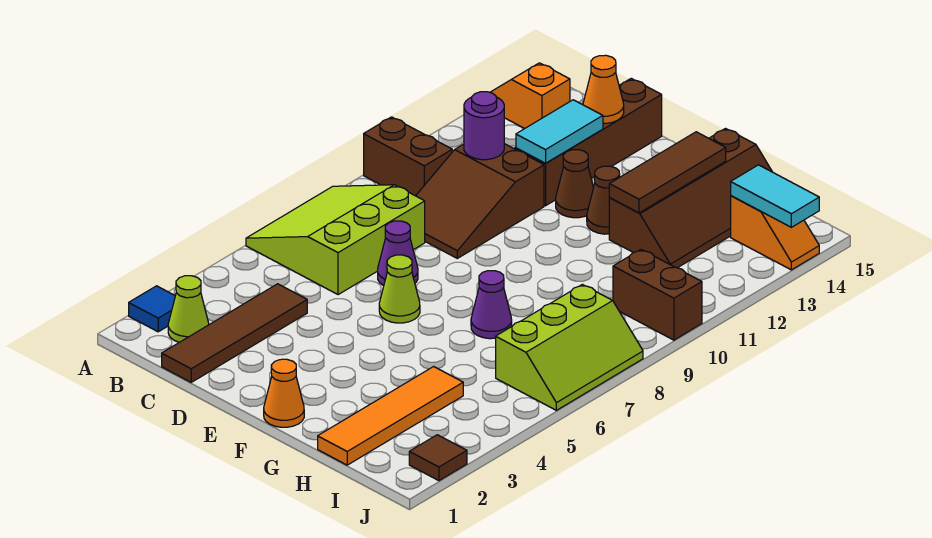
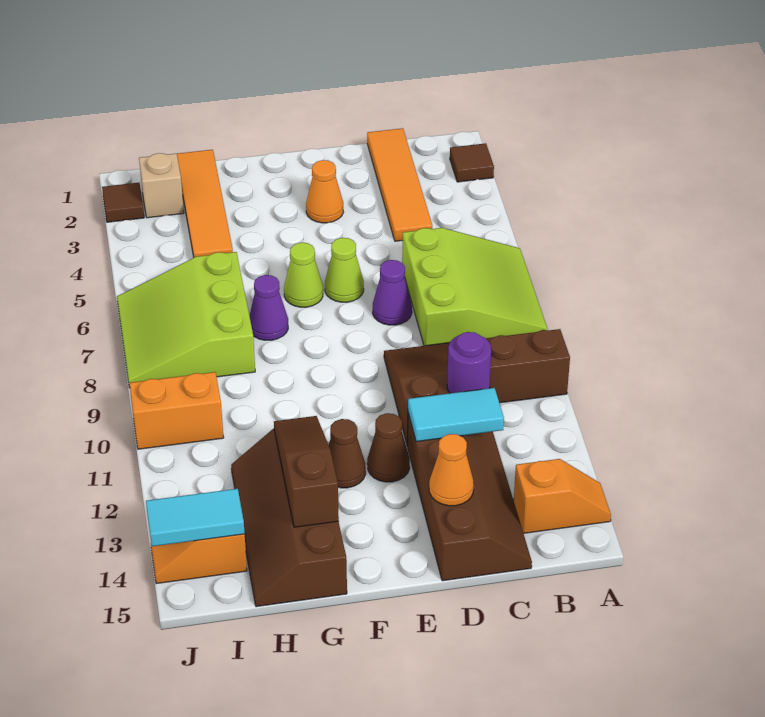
blue 1x1 tile [129,286,175,332] -> brown 1x1 tile [450,143,494,182]
lime 1x1 cone [168,276,209,342] -> lime 1x1 cone moved to [284,243,323,307]
brown 1x4 tile [162,284,307,382] -> orange 1x4 tile [367,128,432,241]
cyan 1x2 tile [516,100,603,163] -> cyan 1x2 tile turned to [408,388,504,442]
orange 1x1 cone [264,359,304,427] -> orange 1x1 cone moved to [306,160,343,223]
brown 1x3 tile [609,132,726,213] -> brown 1x3 slope [274,416,339,527]
none -> tan 1x1 brick [139,153,184,218]
lime 2x3 slope [496,284,643,410] -> lime 3x3 slope [117,252,255,388]
brown 1x2 brick [613,250,702,340] -> orange 1x2 brick [129,372,224,449]

